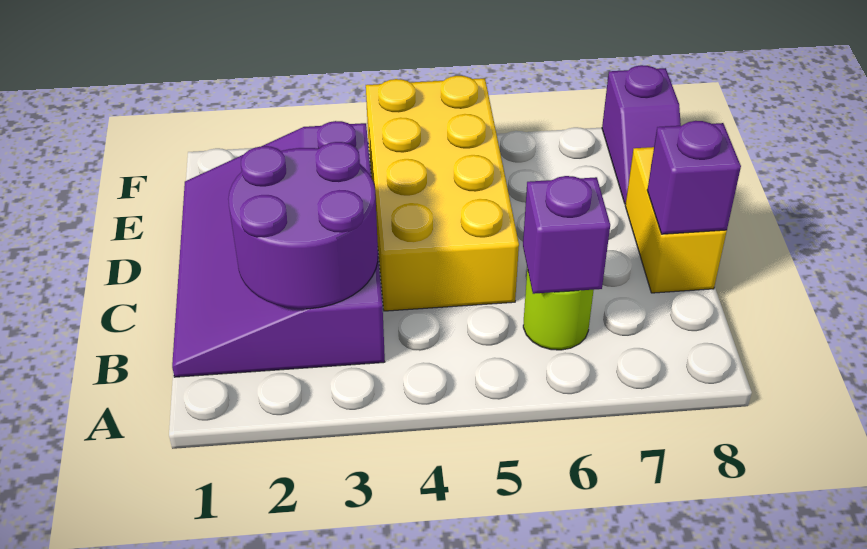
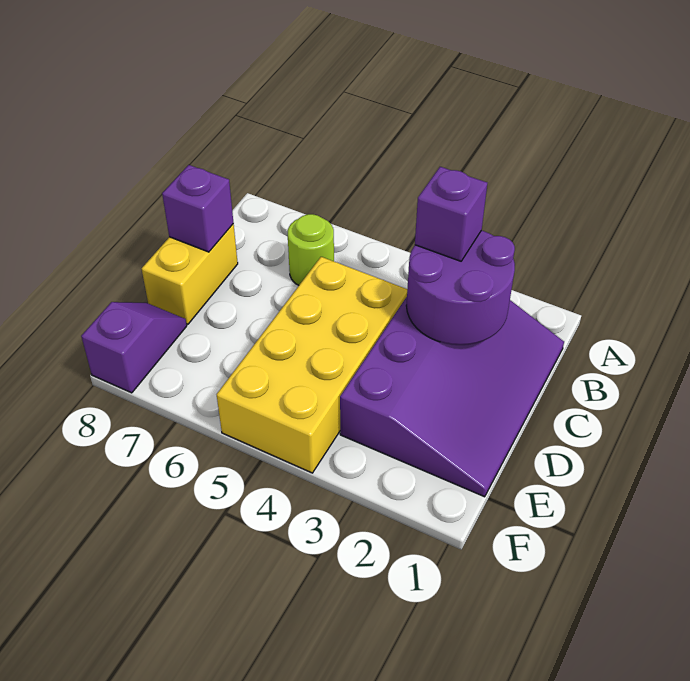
purple 1x1 brick [523,176,610,294] -> purple 1x1 brick moved to [415,167,487,261]

